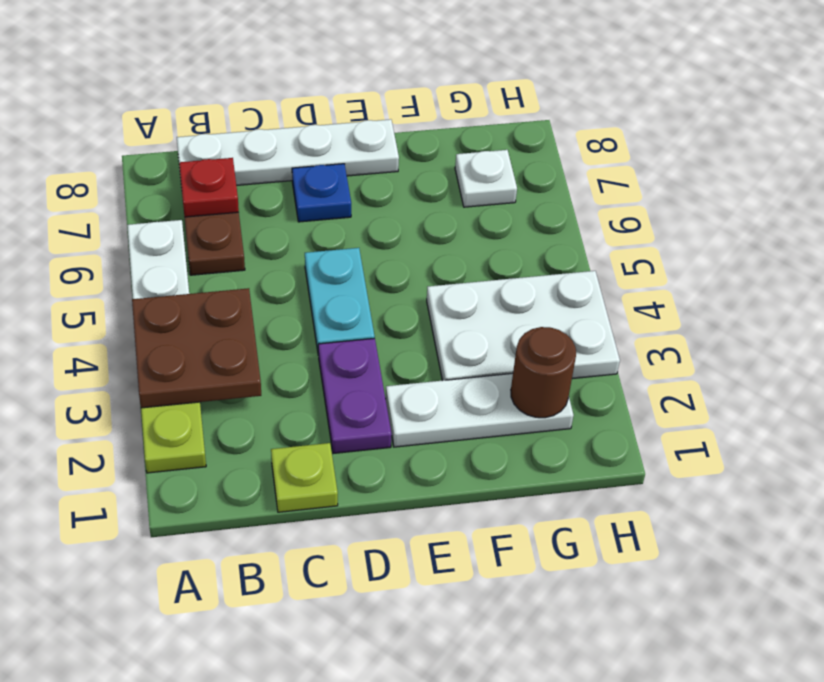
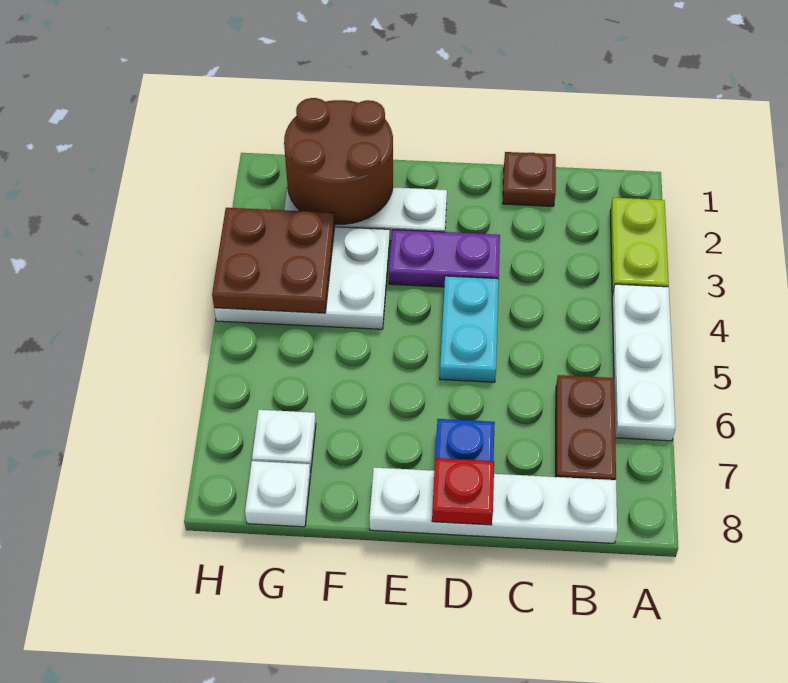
brown 2x2 plate [132,288,261,408] -> brown 2x2 plate moved to [212,208,335,313]
red 1x1 plate [179,158,239,217] -> red 1x1 plate moved to [432,458,494,525]
lime 1x1 plate [271,443,338,512] -> brown 1x1 plate [503,152,556,206]
purple 1x2 plate [318,338,392,453] -> purple 1x2 plate turned to [389,230,500,287]
brown 1x1 round brick [511,327,576,418] -> brown 2x2 round brick [284,98,393,224]
none -> white 1x1 plate [245,461,311,527]

